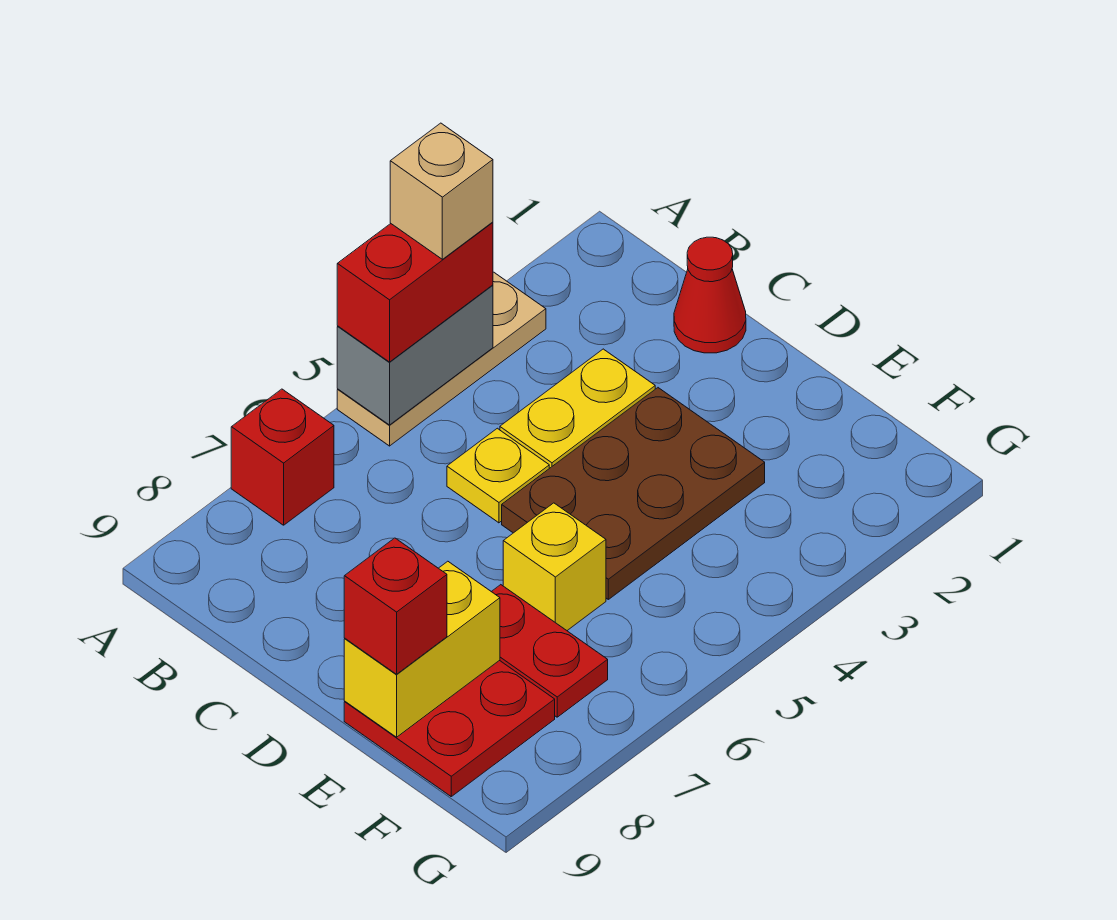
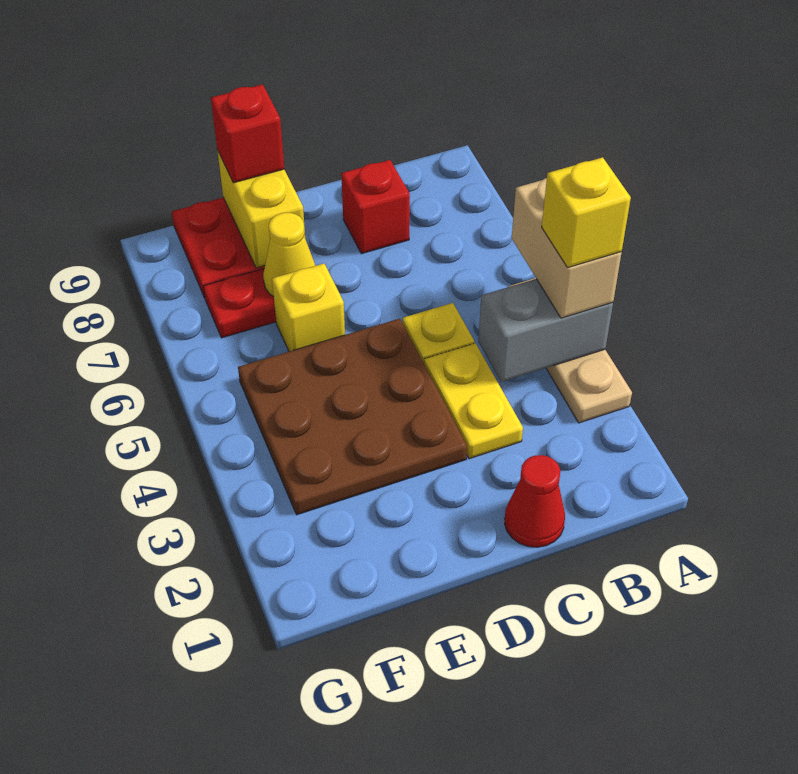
grey 1x2 brick [337,285,493,425] -> grey 1x2 brick turned to [478,279,613,382]
red 1x2 brick [337,222,493,362] -> tan 1x2 brick [512,178,622,318]
tan 1x1 brick [390,123,493,259] -> yellow 1x1 brick [542,157,631,268]
red 1x1 brick [231,389,334,525] -> red 1x1 brick moved to [341,160,410,254]
brown 2x3 plate [502,388,765,599] -> brown 3x3 plate [238,319,467,515]
none -> yellow 1x1 cone [263,213,315,297]

